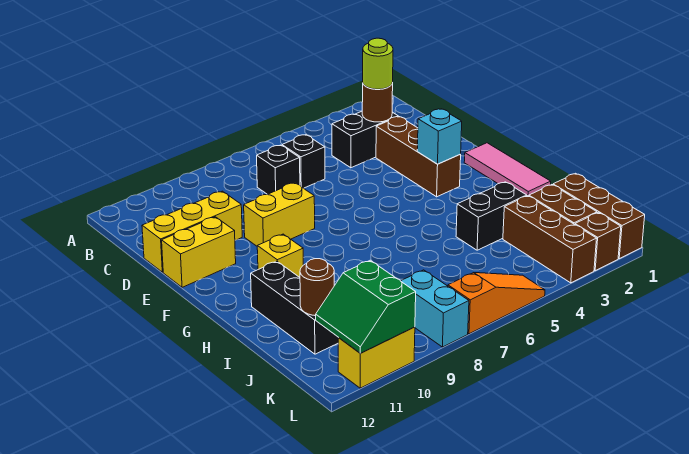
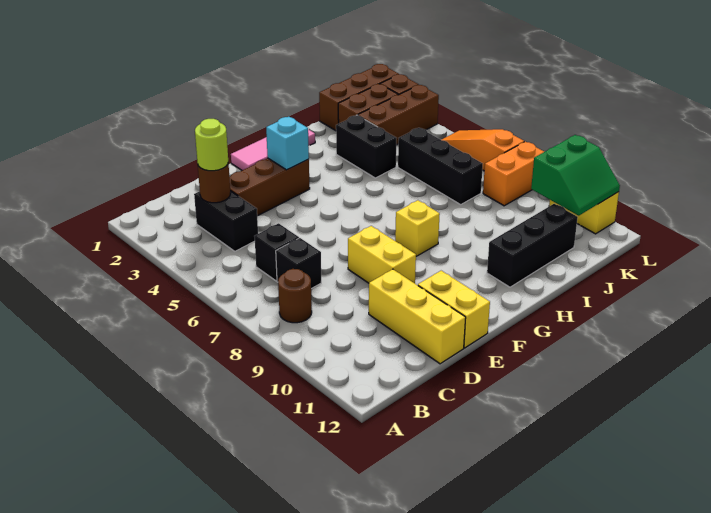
yellow 1x1 brick [257,234,303,277] -> yellow 1x1 brick moved to [395,200,440,256]
none -> black 1x3 brick [398,128,483,205]
brown 1x1 round brick [300,259,334,316] -> brown 1x1 round brick moved to [278,269,312,323]
cyan 1x2 brick [401,270,469,347] -> orange 1x2 brick [483,142,544,206]

